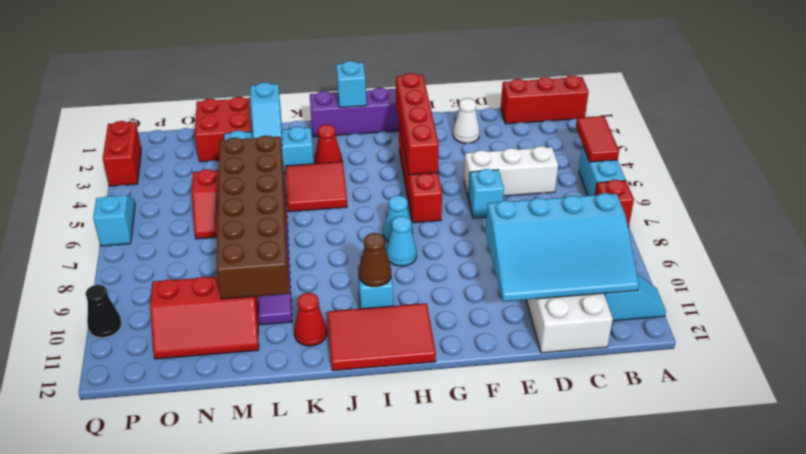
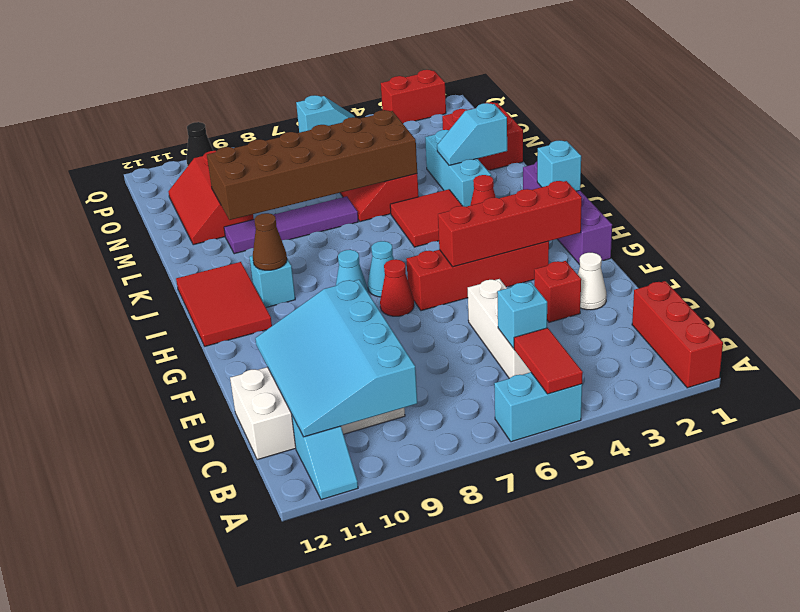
red 1x2 tile [576,116,619,162] -> red 1x2 tile turned to [514,328,583,394]
red 1x1 brick [595,180,634,227] -> red 1x1 brick moved to [534,261,581,322]
cyan 1x1 brick [468,169,504,218] -> cyan 1x1 brick moved to [497,282,547,348]
red 1x1 cone [294,293,327,346] -> red 1x1 cone moved to [380,259,414,316]

